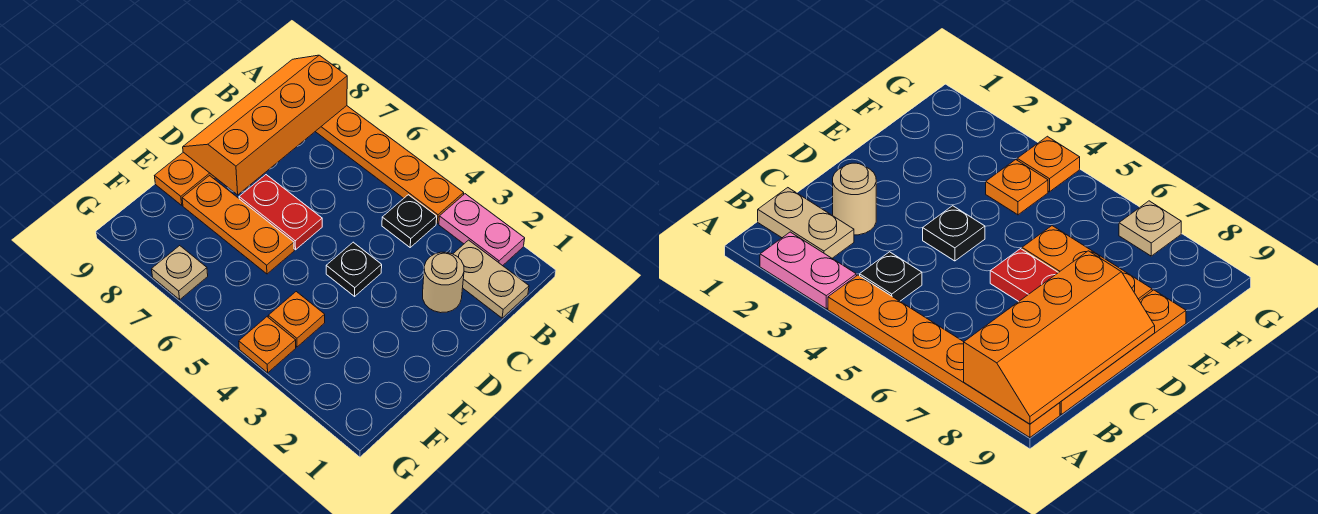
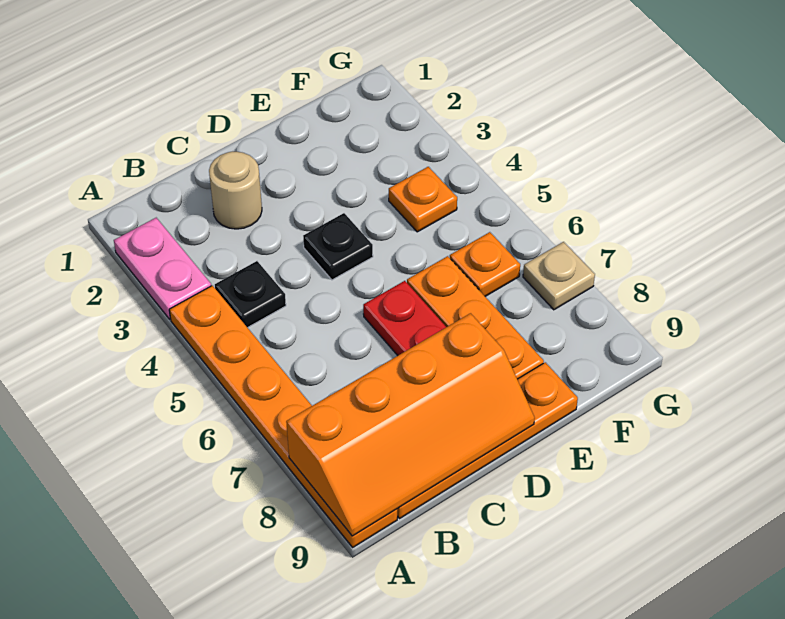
tan 1x2 plate [453,240,529,318] -> none
orange 1x1 plate [239,317,296,373] -> orange 1x1 plate moved to [450,232,520,296]

